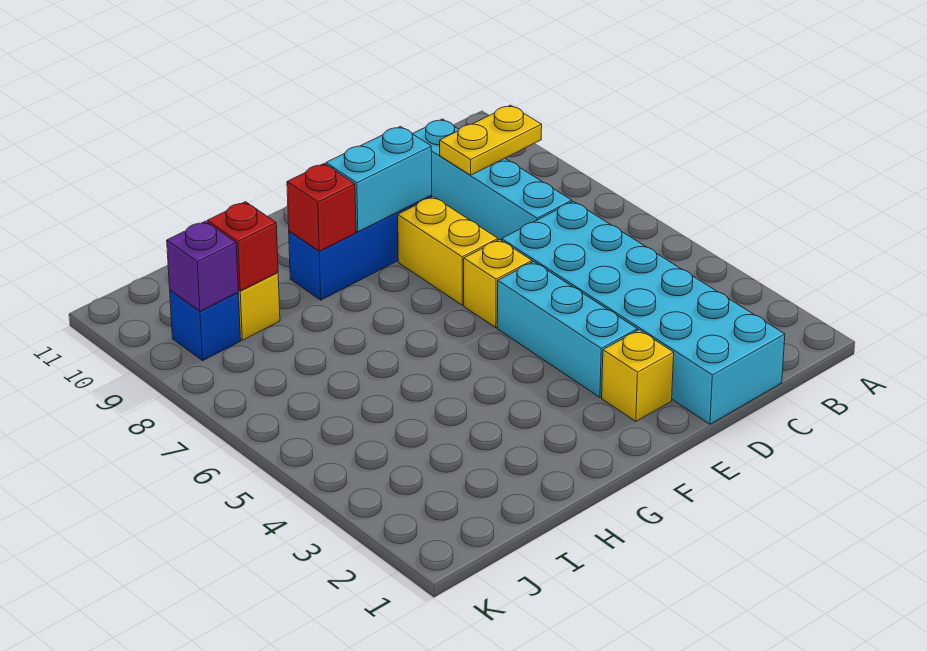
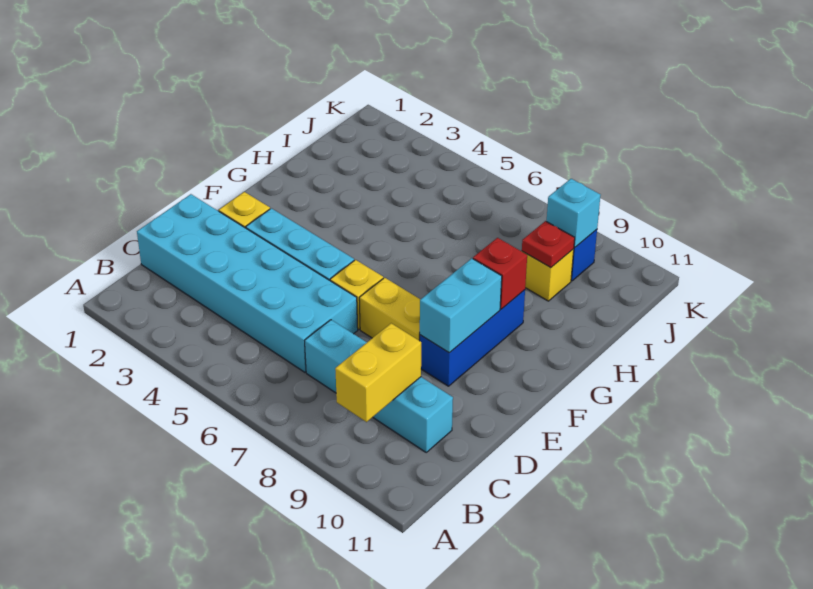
yellow 1x2 plate [440,105,542,175] -> yellow 1x2 brick [335,323,421,422]
red 1x1 brick [207,202,278,291] -> red 1x1 plate [522,221,575,268]
purple 1x1 brick [167,221,238,311] -> cyan 1x1 brick [547,179,600,247]

